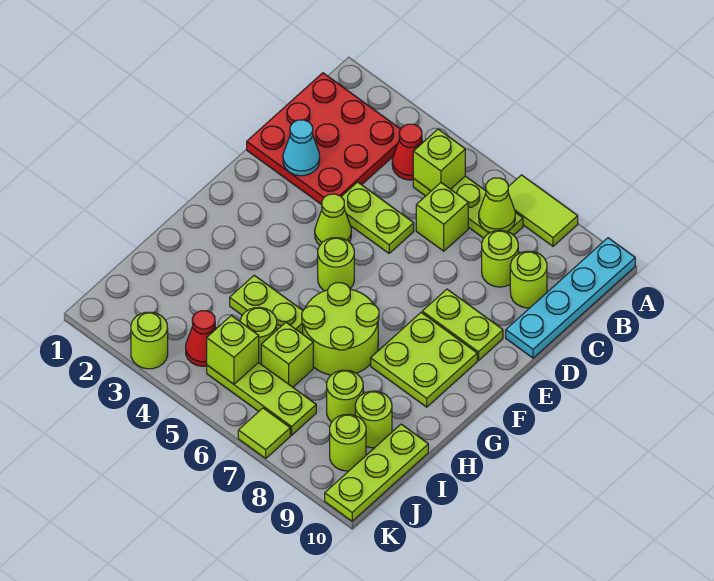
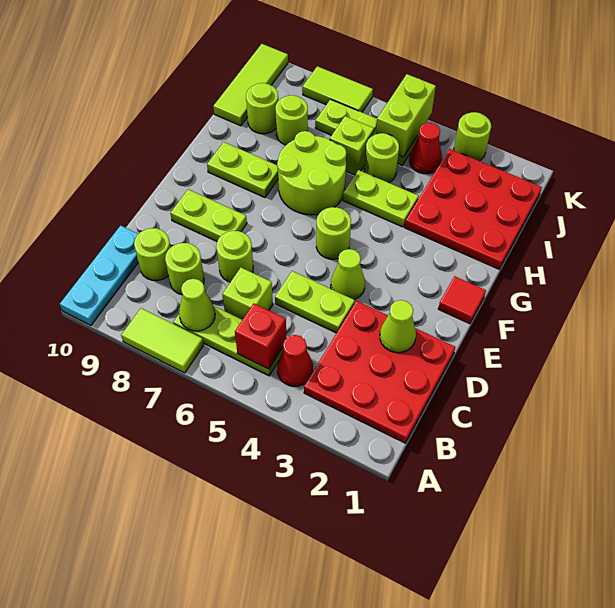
cyan 1x4 plate [506,238,635,358] -> cyan 1x3 plate [60,226,138,325]
lime 1x1 brick [413,129,465,191] -> red 1x1 brick [235,304,286,369]
cyan 1x1 cone [283,120,320,176] -> lime 1x1 cone [380,300,416,353]
none -> red 1x1 tile [438,276,486,324]
lime 2x2 plate [371,313,477,407] -> lime 1x2 plate [207,142,278,198]
none -> red 3x3 plate [405,149,542,269]
lime 1x3 plate [325,424,428,521] -> lime 1x3 tile [213,44,288,126]
lime 1x1 brick [207,316,259,384] -> lime 1x2 brick [376,74,436,157]
lime 1x1 round brick [330,414,366,471] -> lime 1x1 round brick moved to [216,231,253,282]
lime 1x1 tile [238,408,290,458] -> lime 1x2 tile [302,66,373,112]

